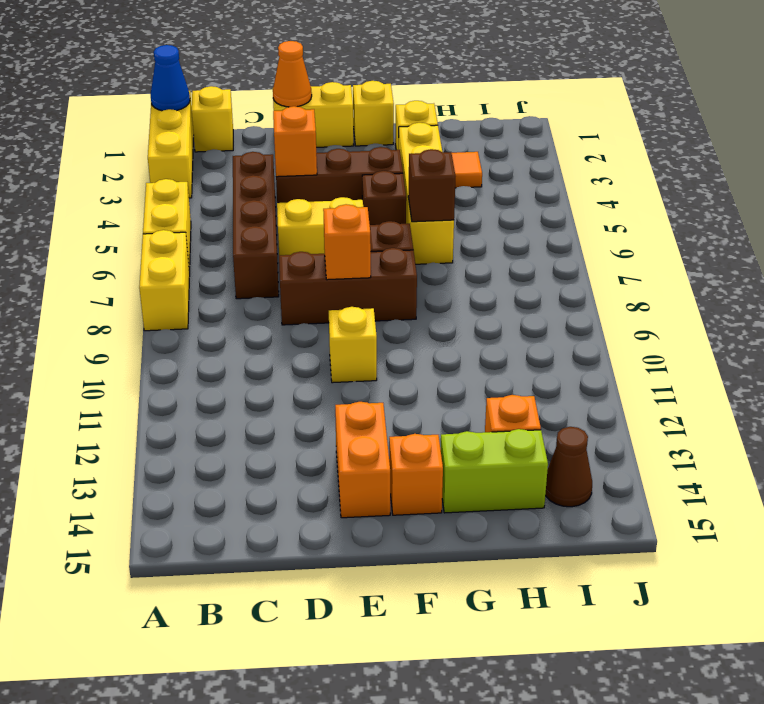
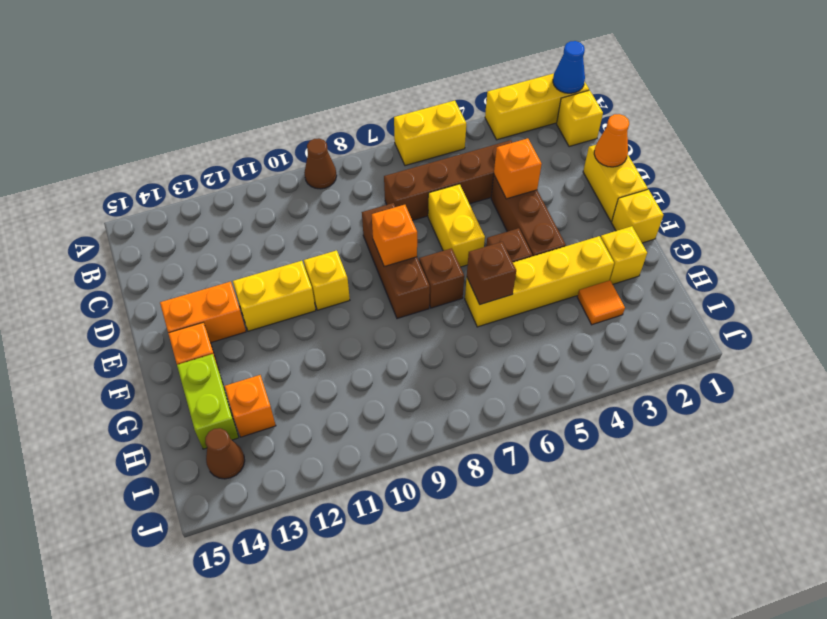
yellow 1x2 brick [139,230,190,331] -> yellow 1x2 brick moved to [233,261,316,331]
none -> brown 1x1 cone [304,138,337,189]

